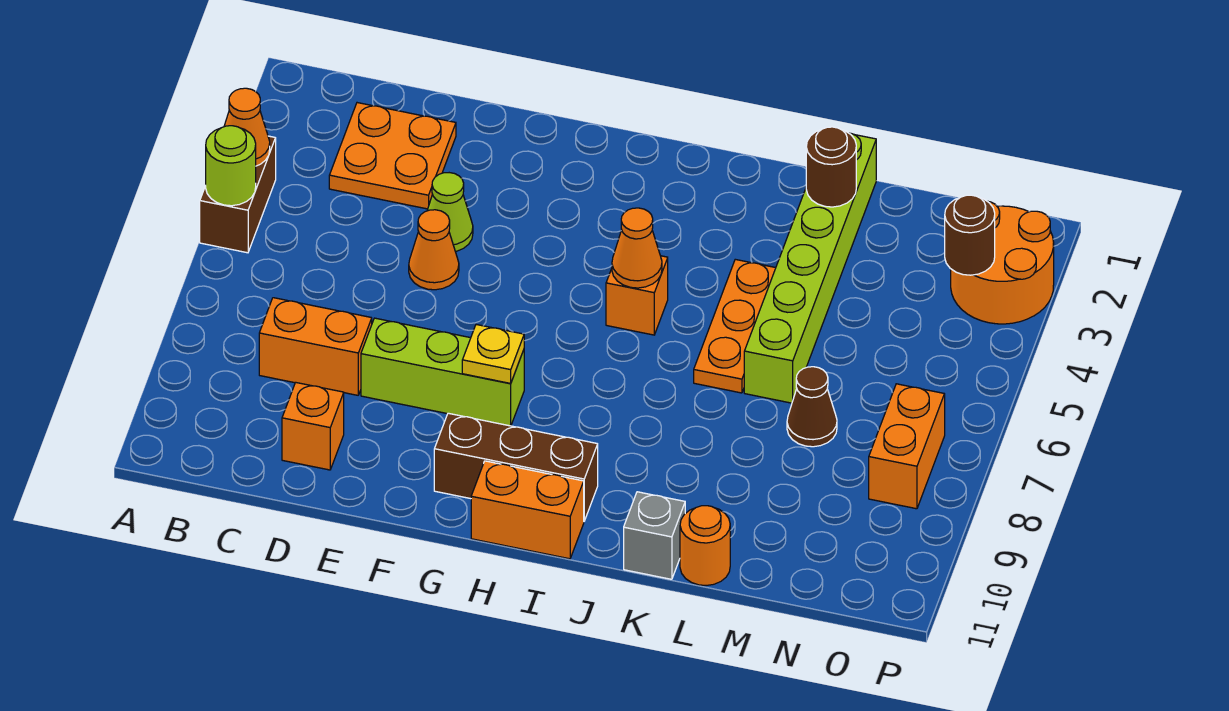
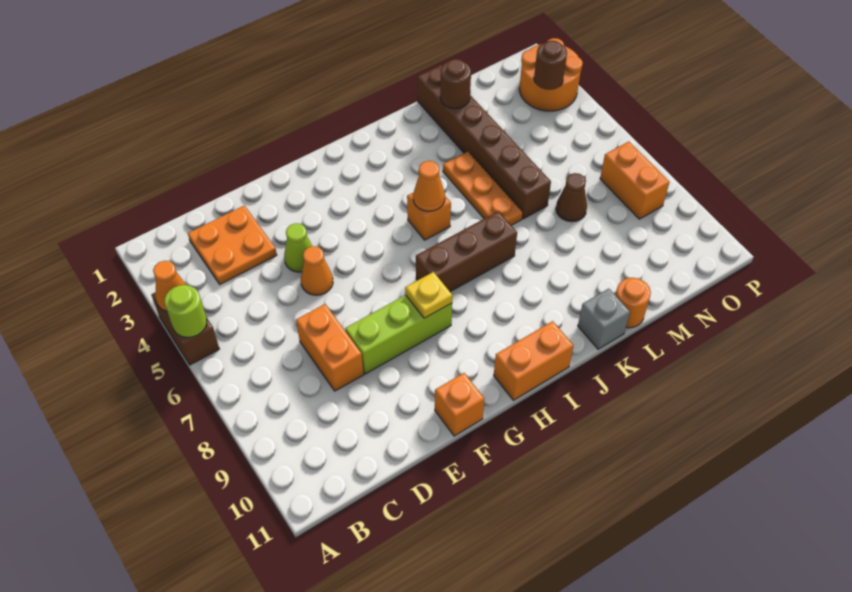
orange 1x2 brick [259,298,372,395] -> orange 1x2 brick turned to [296,304,364,391]
orange 1x1 brick [282,382,344,470] -> orange 1x1 brick moved to [435,373,484,436]
brown 1x3 brick [434,413,598,521] -> brown 1x3 brick moved to [416,211,517,292]
lime 1x6 brick [744,133,876,403] -> brown 1x6 brick [418,65,551,219]

